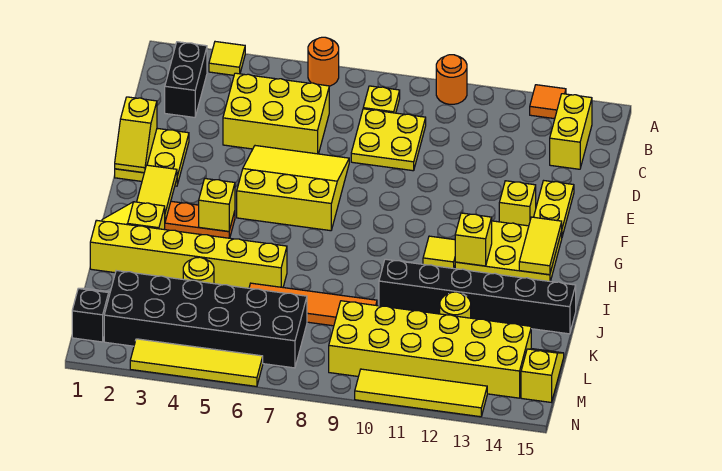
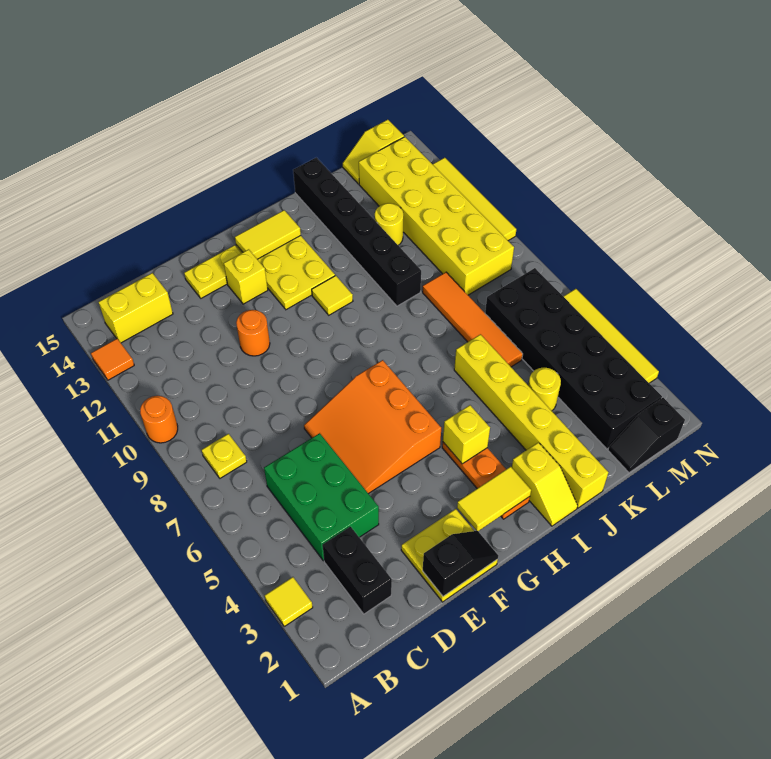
orange 1x1 round brick [308,37,339,86] -> orange 1x1 round brick moved to [236,310,270,356]
black 1x2 brick [165,42,207,117] -> black 1x2 brick turned to [323,527,392,614]
yellow 2x3 brick [223,73,329,154] -> green 2x3 brick [264,433,379,561]
yellow 2x2 plate [351,109,426,171] -> none
yellow 1x2 slope [115,97,157,173] -> black 1x2 slope [423,531,498,596]
yellow 3x3 slope [237,146,349,231] -> orange 3x3 slope [304,360,441,494]
yellow 1x1 brick [455,213,492,266] -> none

